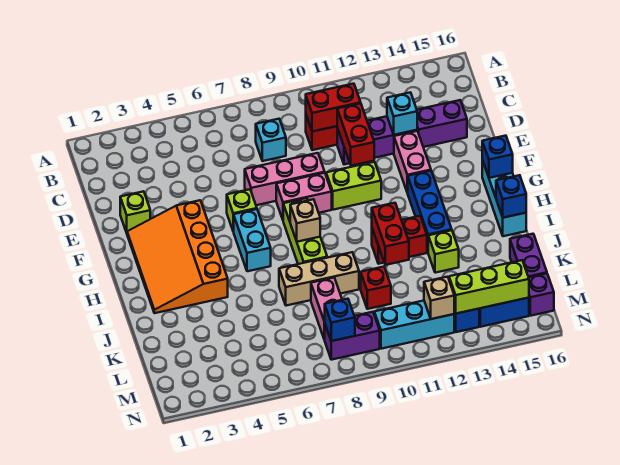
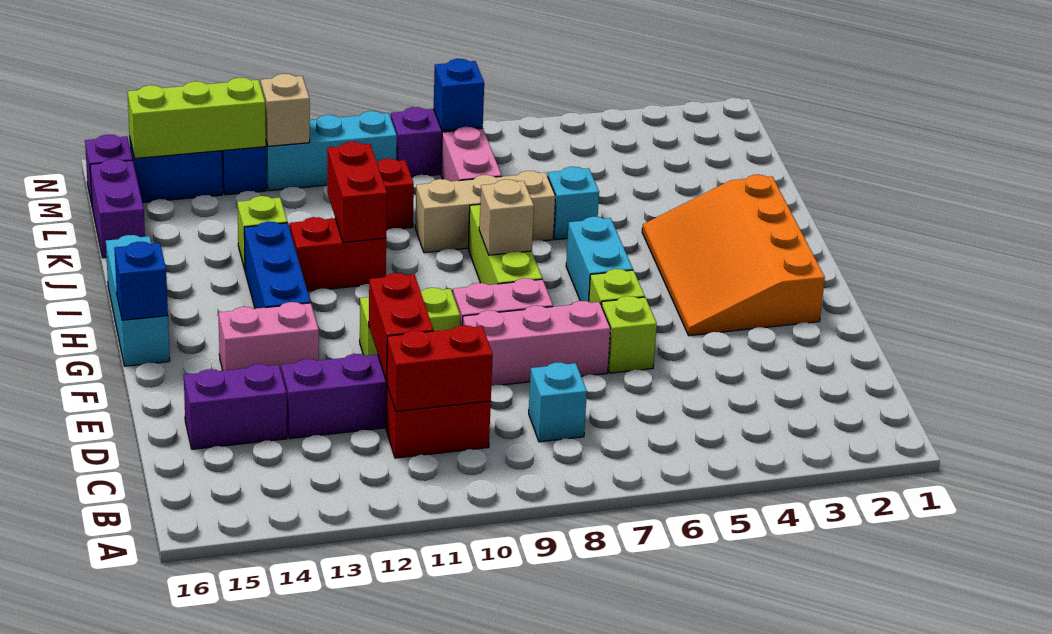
cyan 1x1 brick [387,92,417,135] -> cyan 1x1 brick moved to [548,167,599,240]
lime 1x1 brick [120,191,150,233] -> lime 1x1 brick moved to [602,296,657,373]
pink 1x2 brick [394,131,431,193] -> pink 1x2 brick turned to [218,302,319,371]
orange 3x4 slope [127,200,228,313] -> orange 3x4 slope turned to [642,175,825,336]
blue 1x1 brick [496,175,526,218] -> none

